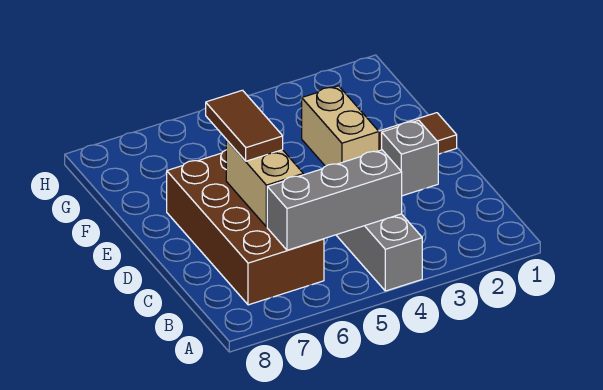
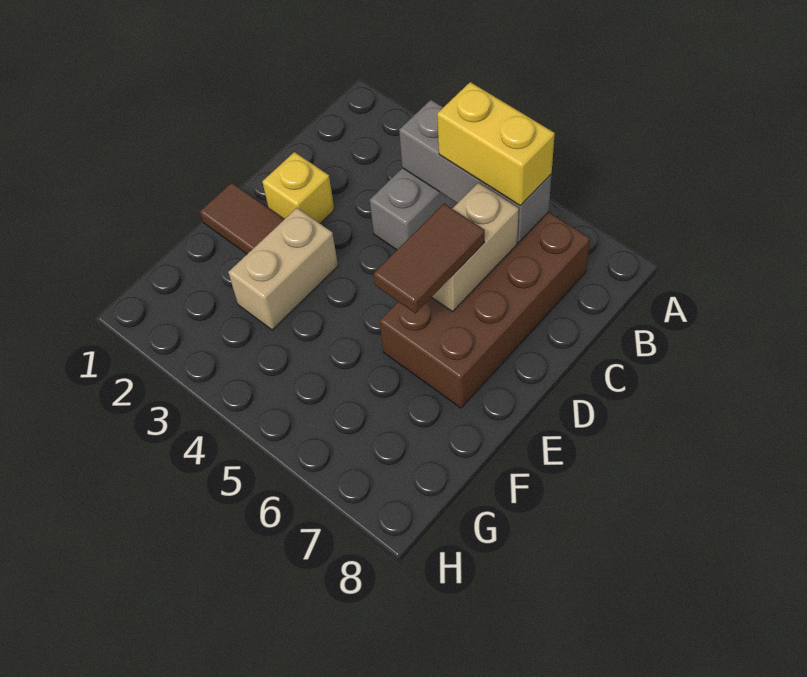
none -> yellow 1x2 brick [437,82,555,206]
grey 1x1 brick [382,120,438,196] -> yellow 1x1 brick [262,152,334,223]

